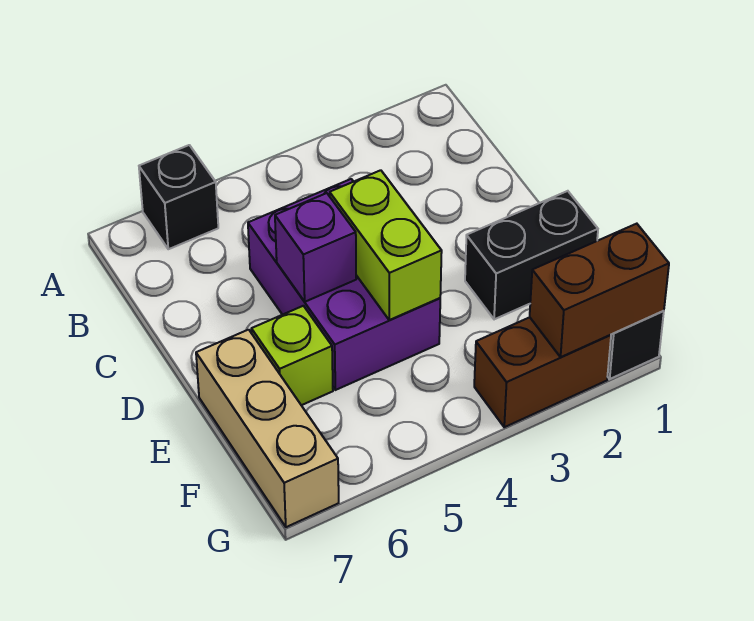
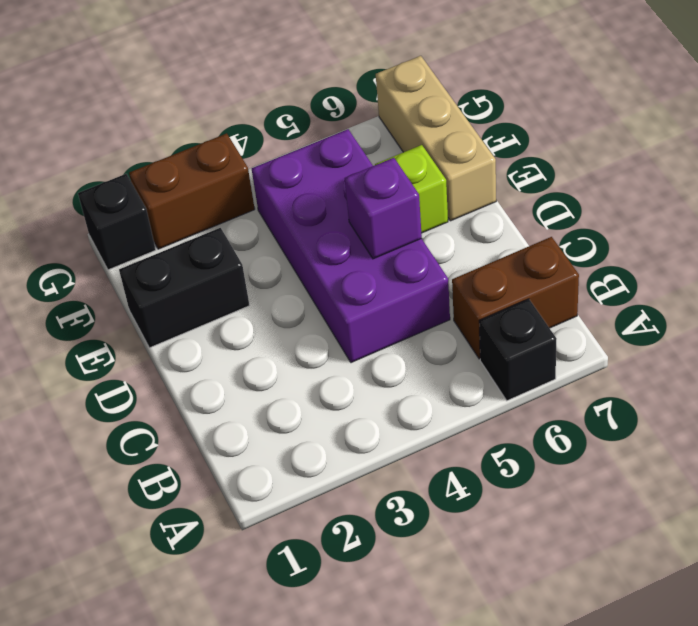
purple 2x3 brick [248,179,440,390] -> purple 2x4 brick [252,129,450,363]
lime 1x2 brick [330,170,442,320] -> none
brown 1x2 brick [530,224,669,357] -> brown 1x2 brick moved to [452,237,579,359]

